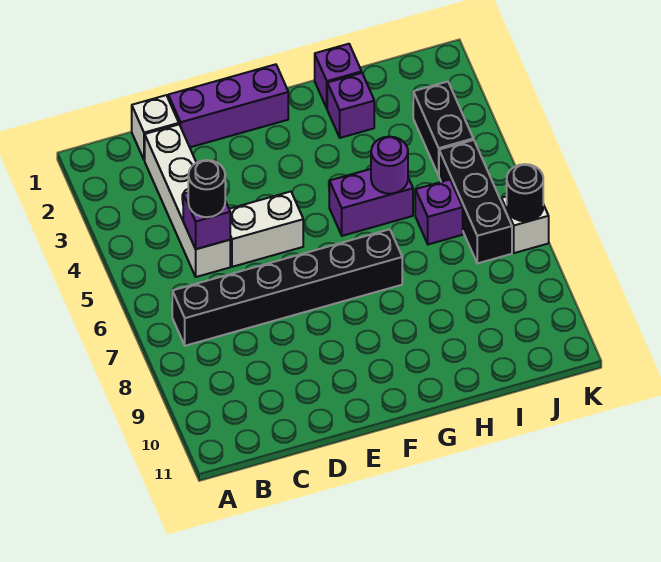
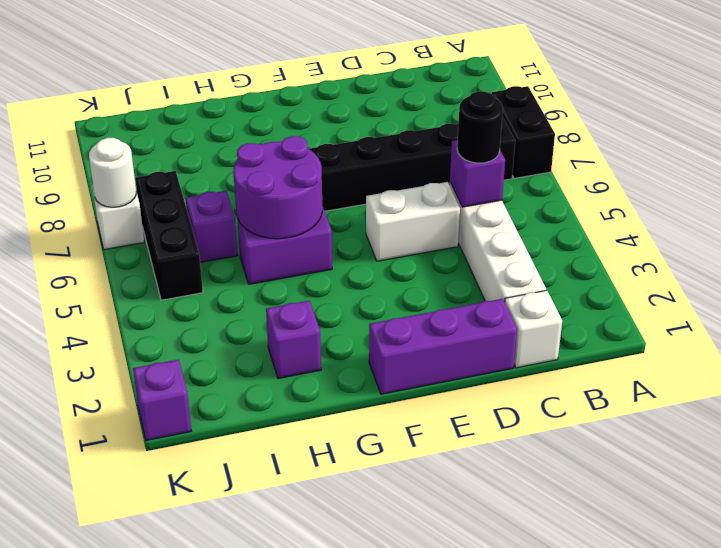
purple 1x1 brick [315,44,362,108] -> purple 1x1 brick moved to [133,360,191,440]
purple 1x1 round brick [371,137,408,194] -> purple 2x2 round brick [233,136,322,239]
black 1x2 brick [413,82,473,175] -> black 1x2 brick moved to [492,86,555,178]
black 1x1 round brick [507,164,543,221] -> white 1x1 round brick [89,138,136,207]

